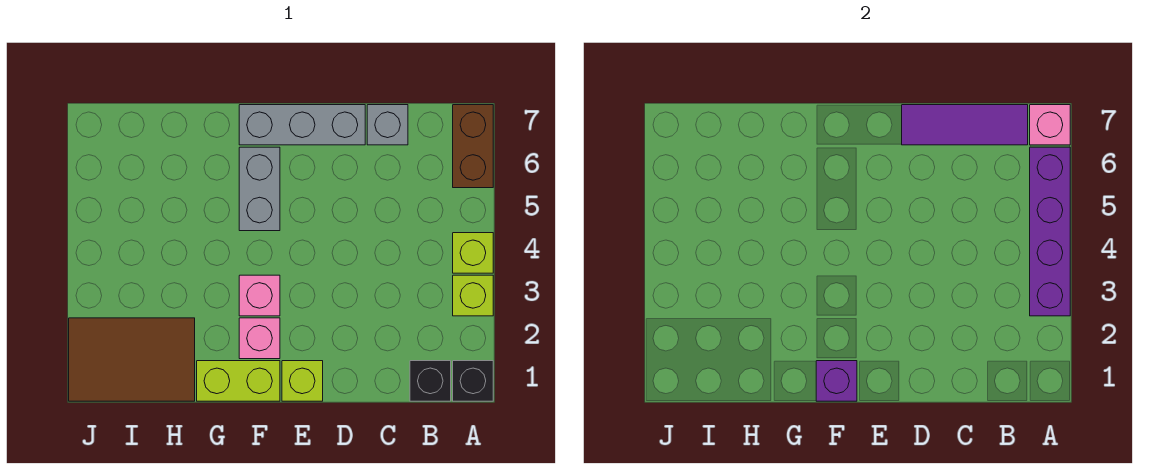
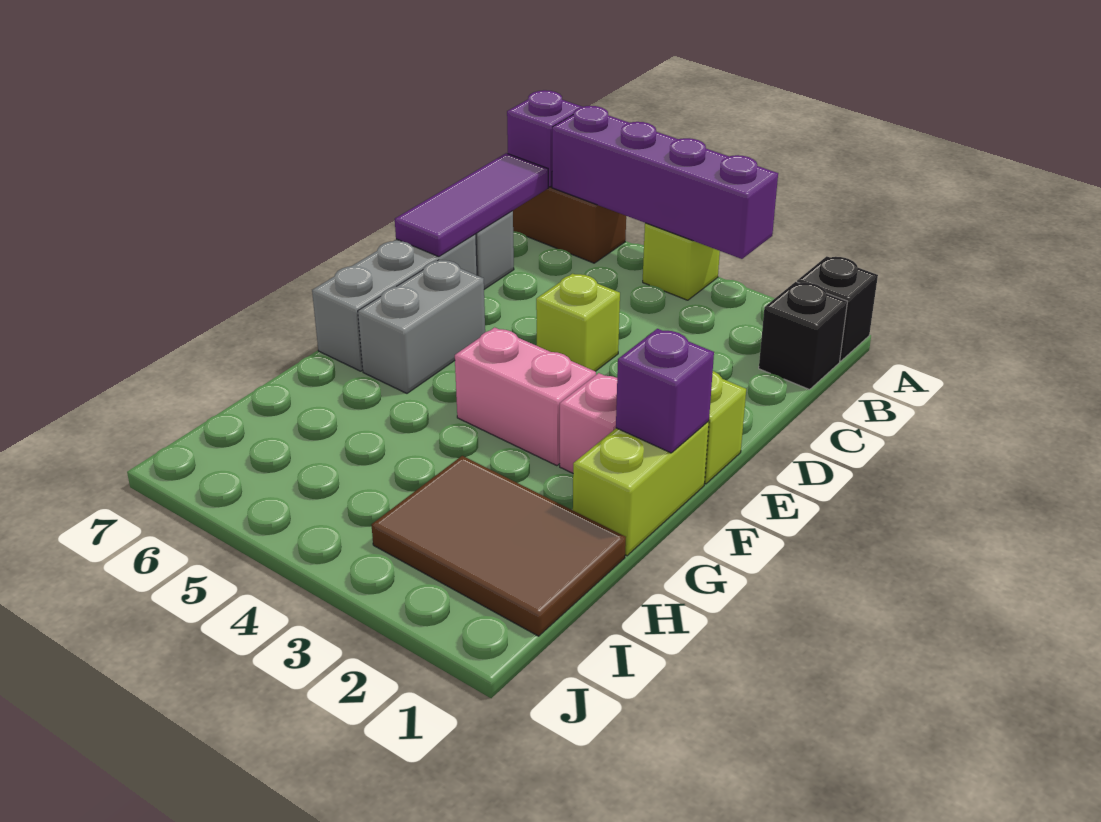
lime 1x1 brick [453,275,493,316] -> lime 1x1 brick moved to [536,274,620,371]
pink 1x1 brick [1030,105,1070,145] -> purple 1x1 brick [507,90,582,187]
pink 1x1 brick [239,275,280,316] -> pink 1x2 brick [455,327,596,466]
grey 1x2 brick [239,147,280,231] -> grey 1x2 brick turned to [358,260,485,393]
brown 2x3 tile [69,318,195,401] -> brown 2x3 tile turned to [372,456,626,636]

